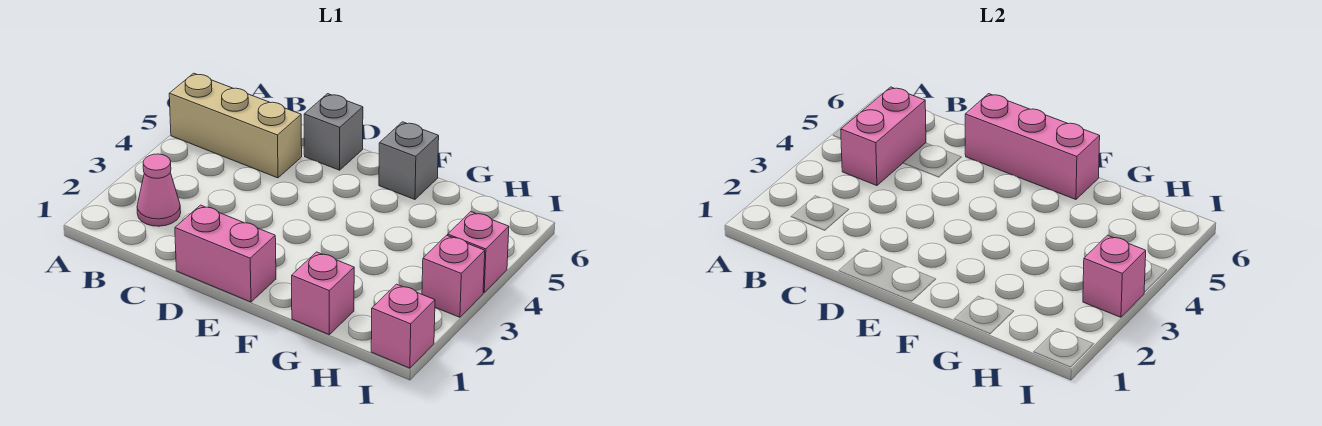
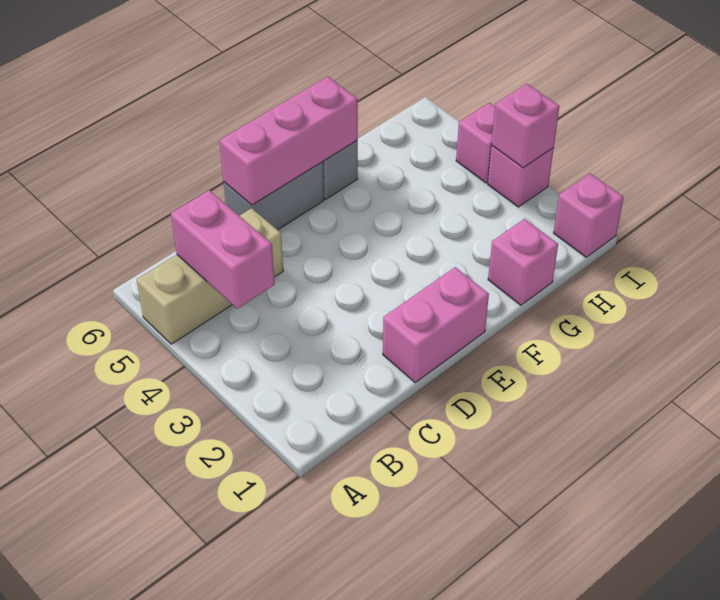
pink 1x1 cone [137,154,181,226] -> none
grey 1x1 brick [304,94,363,170] -> grey 1x2 brick [224,162,324,230]

